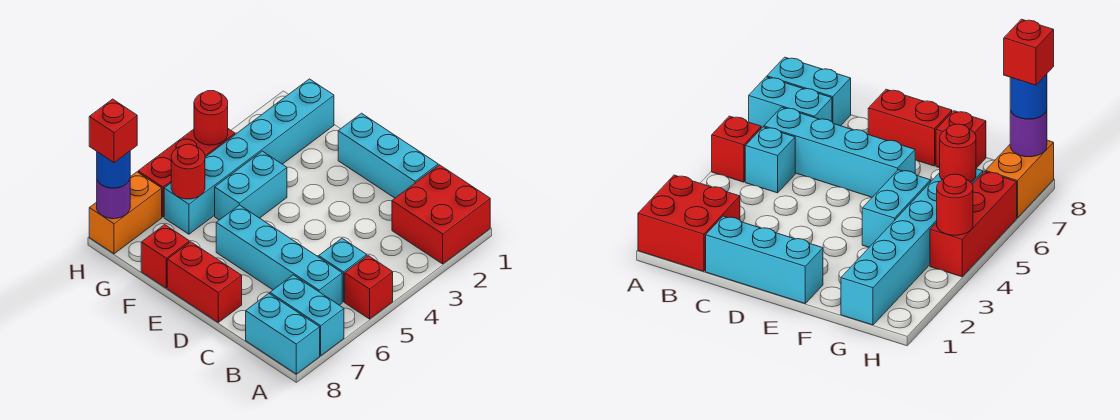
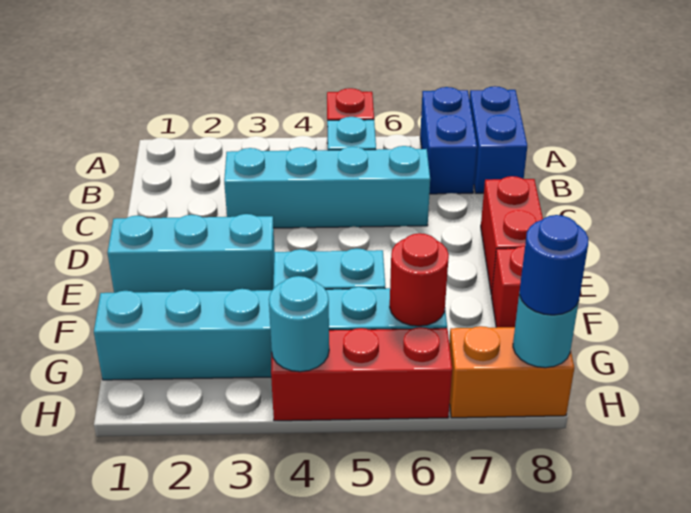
red 2x2 brick [392,165,490,264] -> none
cyan 1x2 brick [270,275,344,356] -> blue 1x2 brick [420,87,477,194]
cyan 1x2 brick [246,293,320,374] -> blue 1x2 brick [469,86,527,193]
cyan 1x4 brick [216,205,342,305] -> cyan 1x4 brick turned to [224,146,430,228]
cyan 1x3 brick [338,113,438,198] -> cyan 1x3 brick turned to [108,214,275,293]
red 1x1 round brick [194,91,228,145] -> cyan 1x1 round brick [269,276,329,372]
purple 1x1 round brick [97,180,130,219] -> cyan 1x1 round brick [513,291,579,368]
red 1x1 brick [89,99,137,163] -> none

